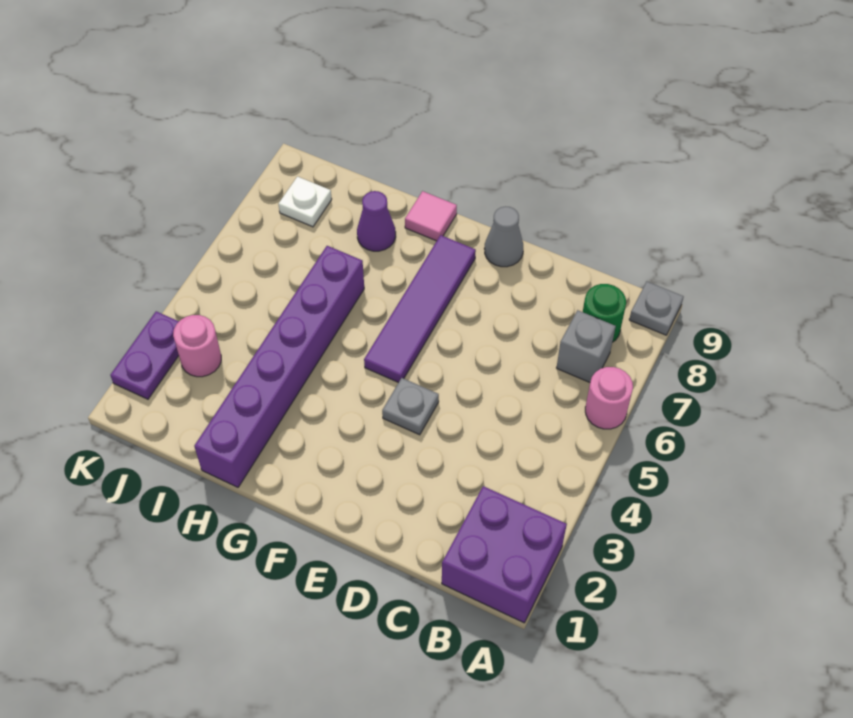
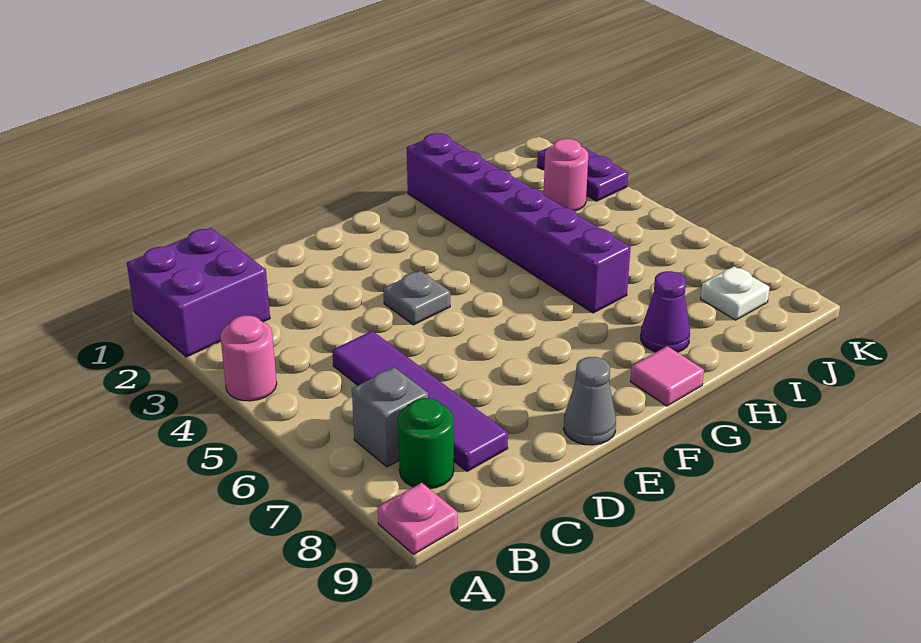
pink 1x1 round brick [585,367,633,429] -> pink 1x1 round brick moved to [220,316,277,401]
grey 1x1 plate [629,282,684,335] -> pink 1x1 plate [378,483,458,554]
purple 1x4 tile [364,235,476,383] -> purple 1x4 tile moved to [332,331,508,471]

